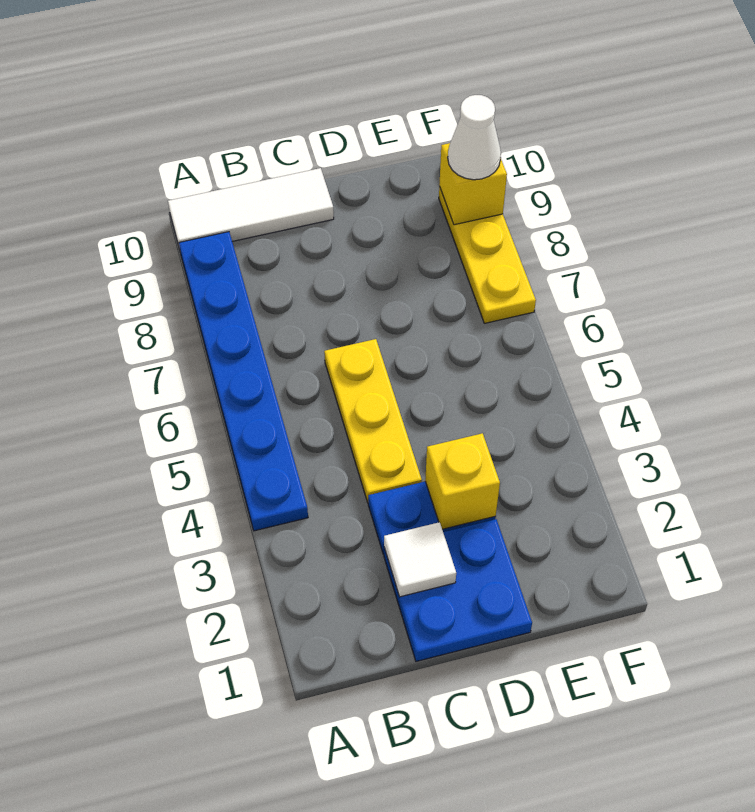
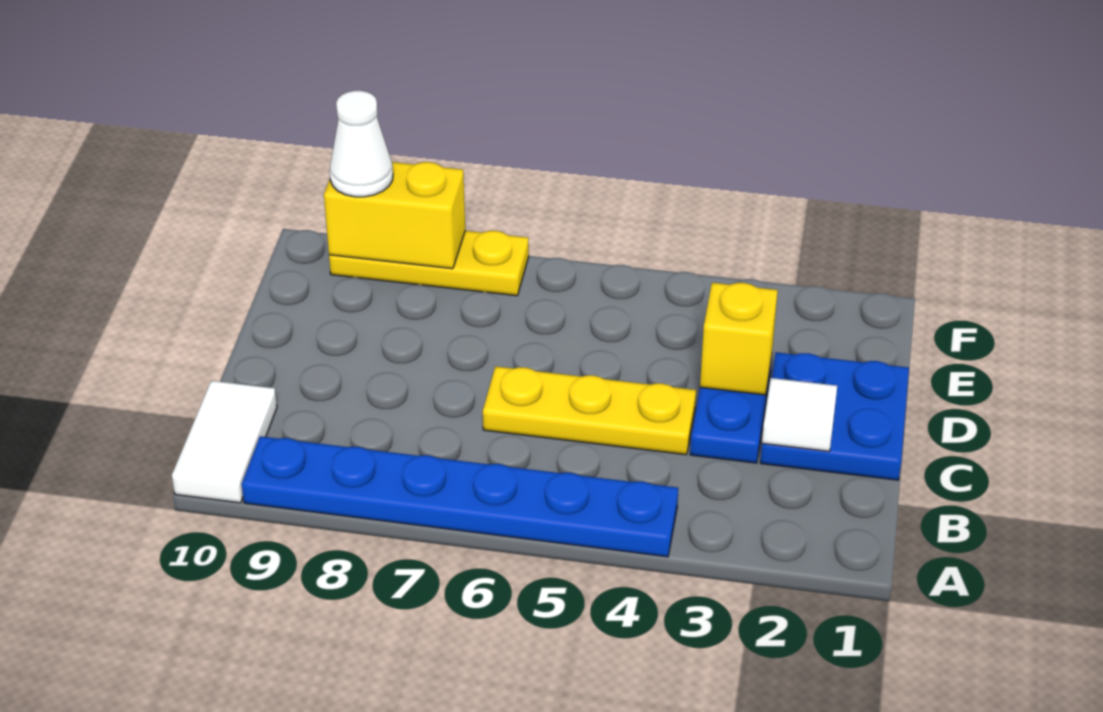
white 1x3 tile [168,168,334,249] -> white 1x2 tile [172,381,277,503]
yellow 1x1 brick [439,143,507,225] -> yellow 1x2 brick [324,162,465,269]

